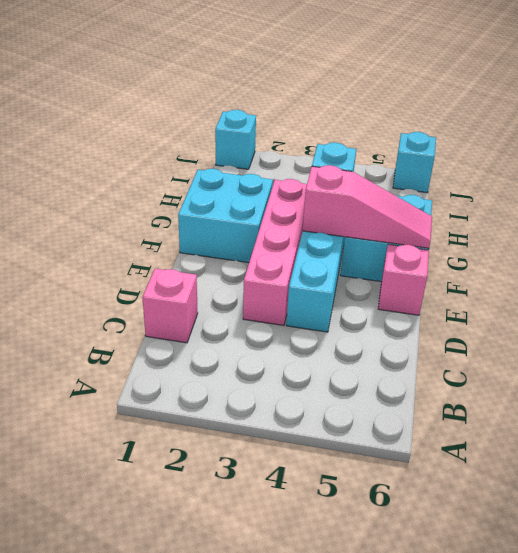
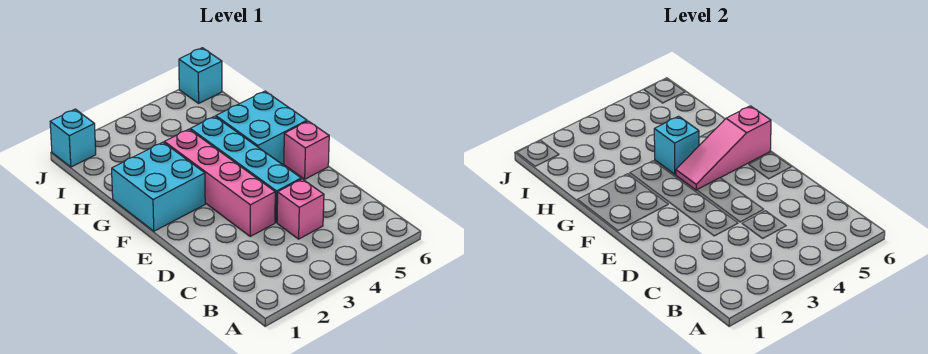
pink 1x1 brick [142,269,198,343] -> pink 1x1 brick moved to [277,179,324,239]
pink 1x3 slope [303,165,432,248] -> pink 1x3 slope turned to [676,106,771,190]

